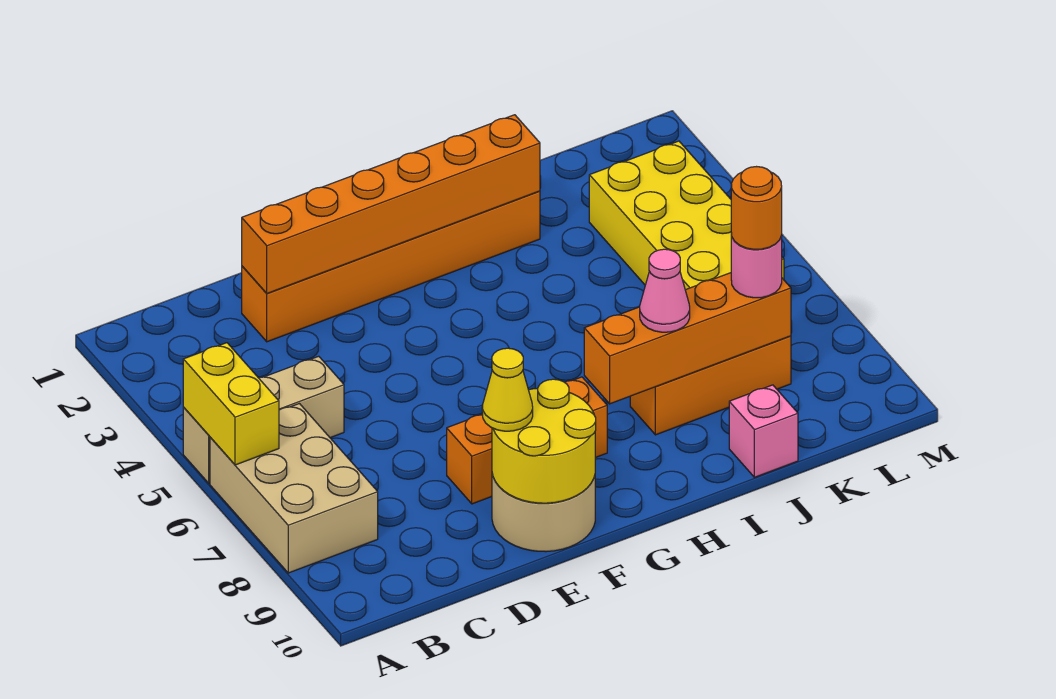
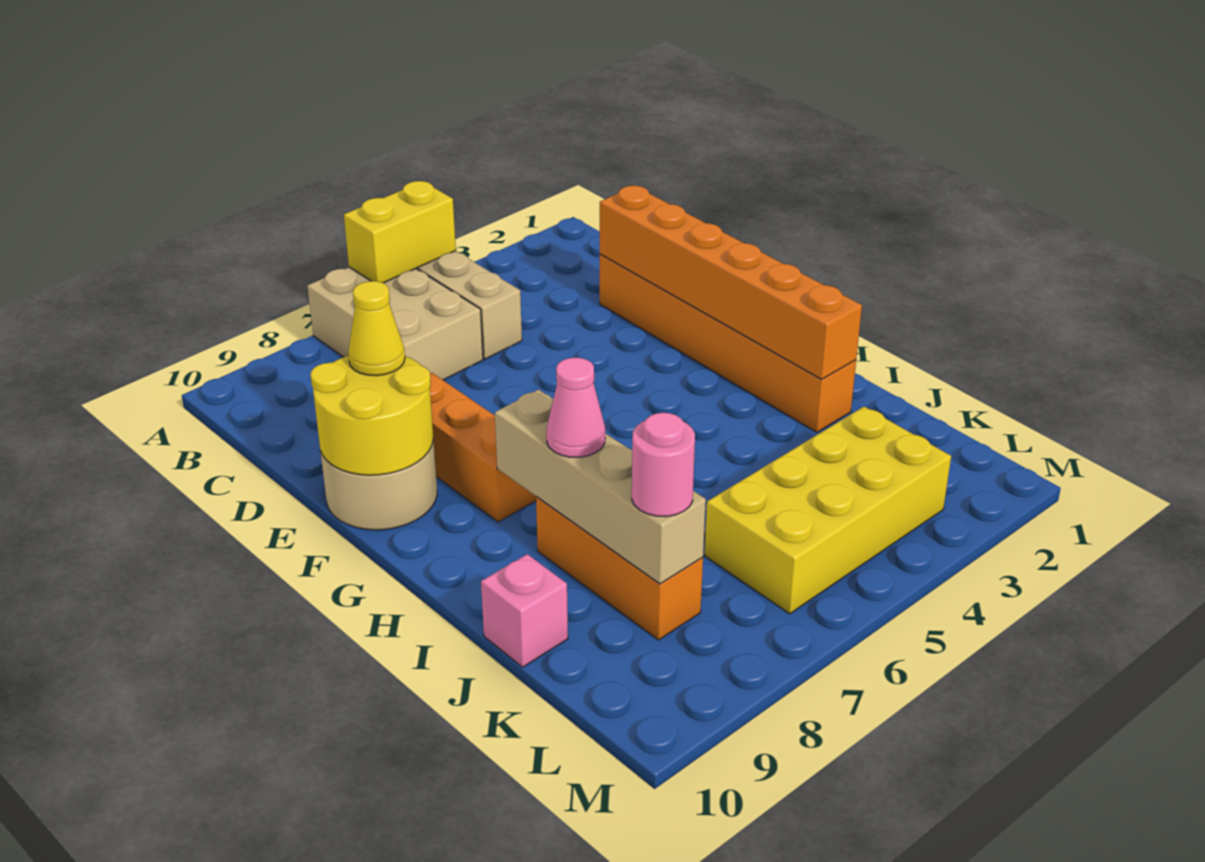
tan 2x3 brick [210,404,378,573] -> tan 2x3 brick turned to [307,267,483,380]
orange 1x4 brick [584,273,791,404] -> tan 1x4 brick [495,390,706,584]
orange 1x1 round brick [731,167,782,250] -> none

